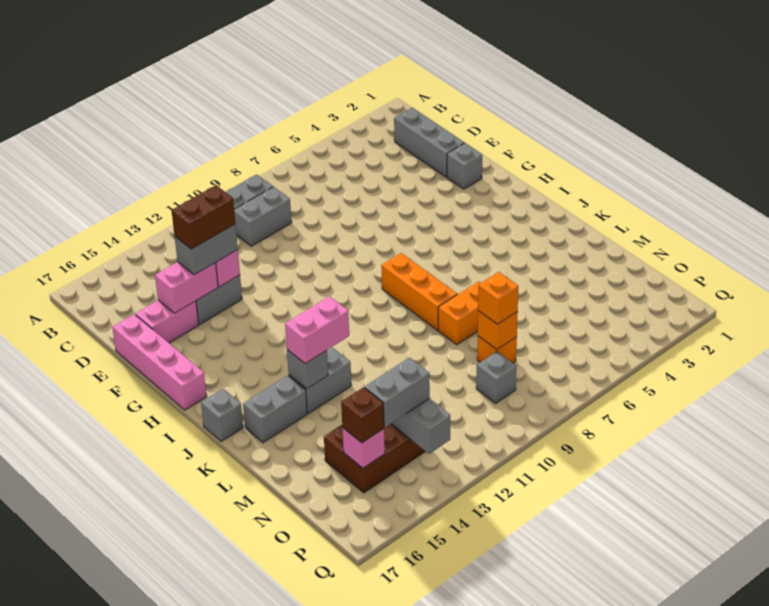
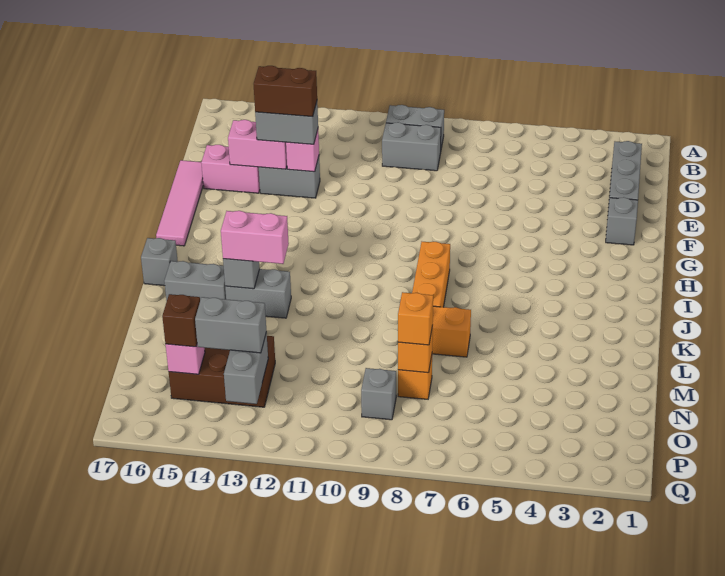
pink 1x4 brick [112,314,207,410] -> pink 1x4 tile [156,160,203,246]

